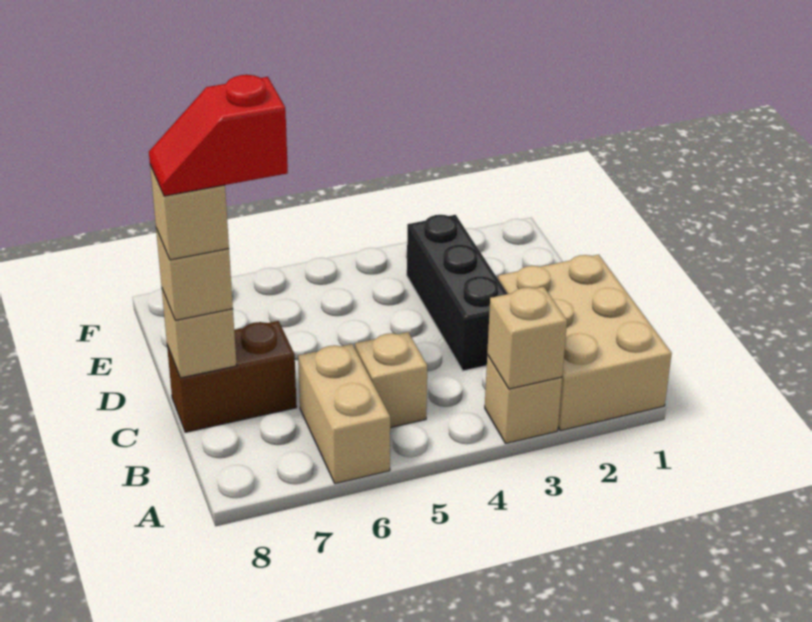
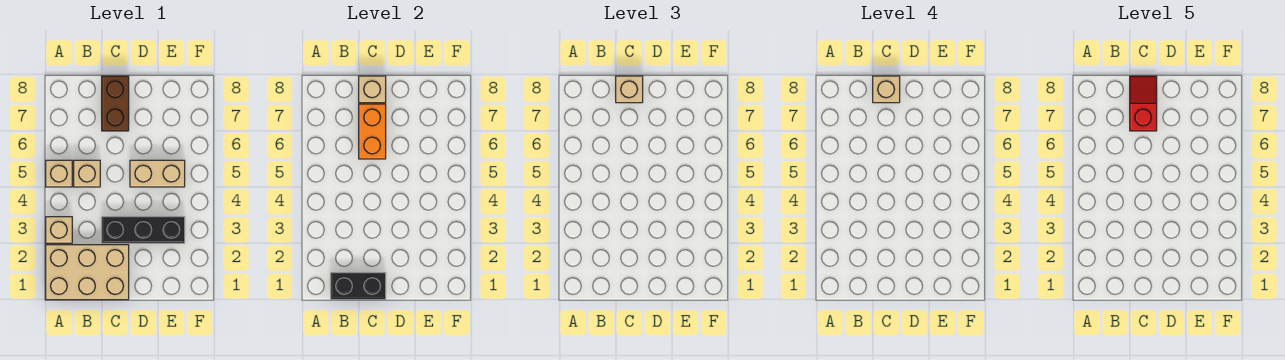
tan 1x1 brick [487,287,567,389] -> tan 1x1 brick moved to [46,160,72,187]
tan 1x2 brick [298,344,390,484] -> tan 1x2 brick moved to [130,160,185,187]
none -> black 1x2 brick [331,273,386,300]
none -> orange 1x2 brick [359,104,386,159]

